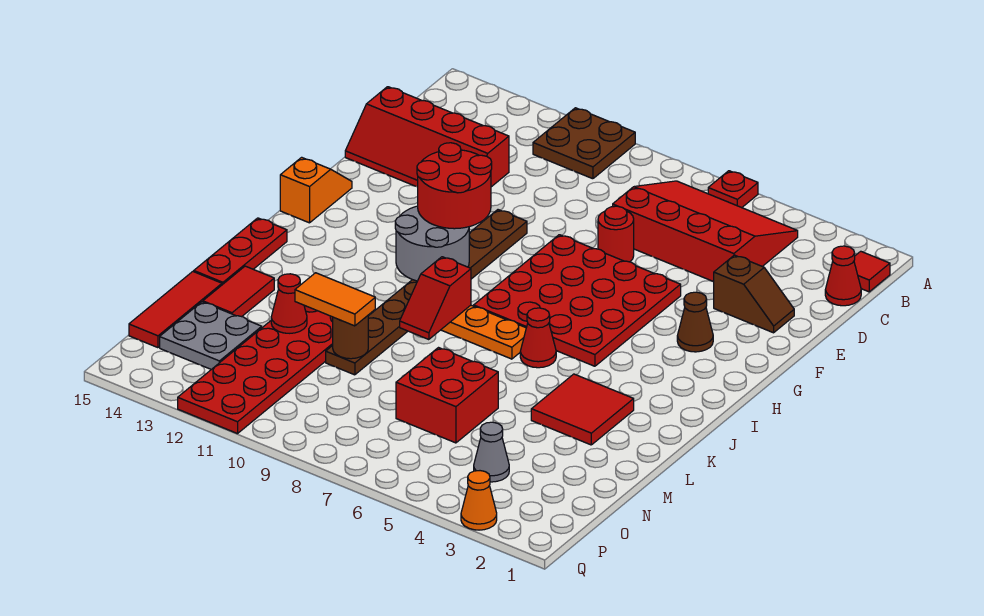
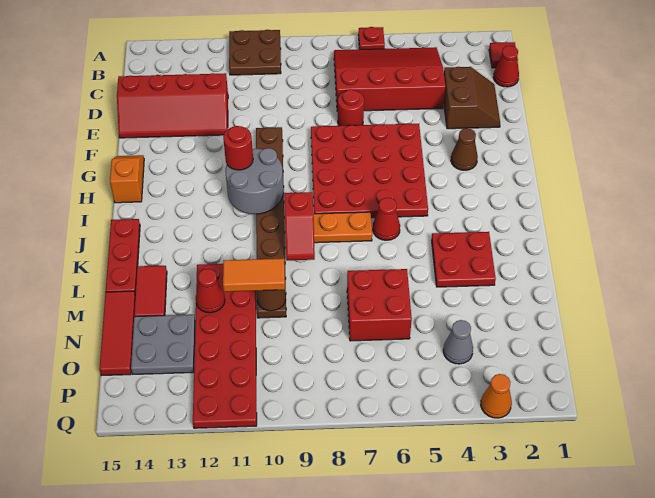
brown 1x2 slope [714,255,794,333] -> brown 2x2 slope [444,67,500,129]
red 2x2 round brick [417,143,492,229] -> red 1x1 round brick [223,126,253,170]
red 2x2 tile [531,374,634,445] -> red 2x2 plate [432,232,496,287]

